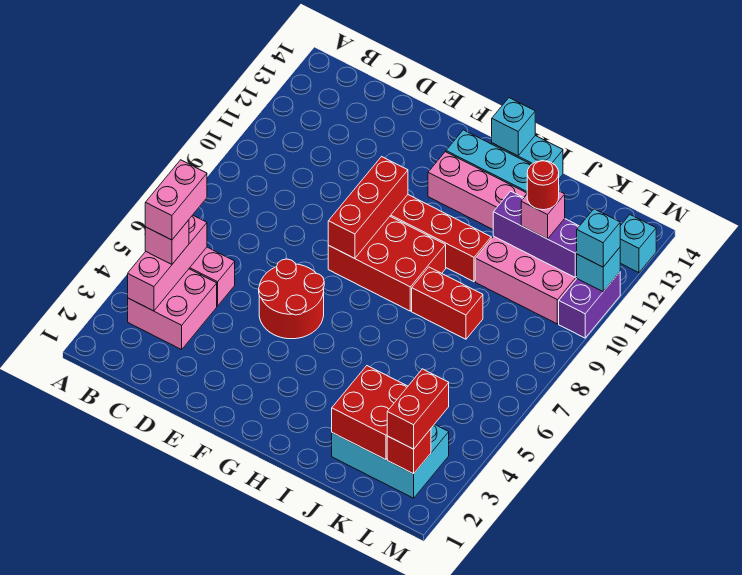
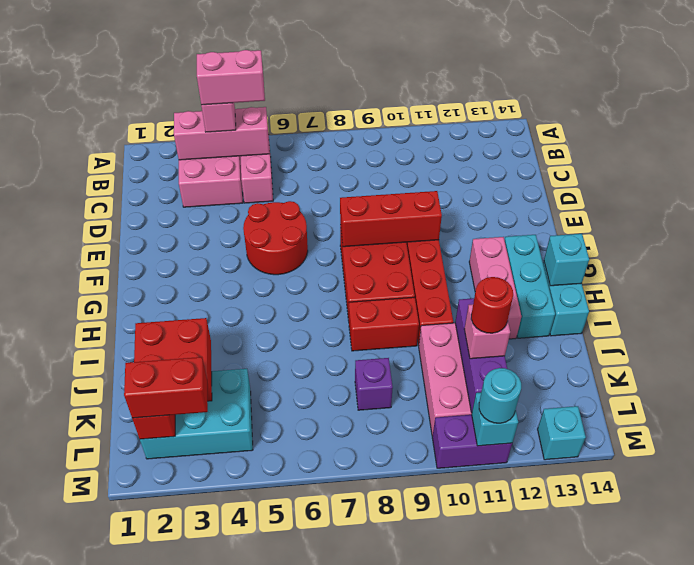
red 1x2 brick [412,267,483,339] -> red 1x2 brick turned to [349,297,419,351]
cyan 2x3 brick [332,424,449,498] -> cyan 2x3 brick turned to [140,369,253,459]
none -> purple 1x1 brick [355,358,393,410]
cyan 1x1 brick [577,209,620,267] -> cyan 1x1 round brick [479,368,521,423]

